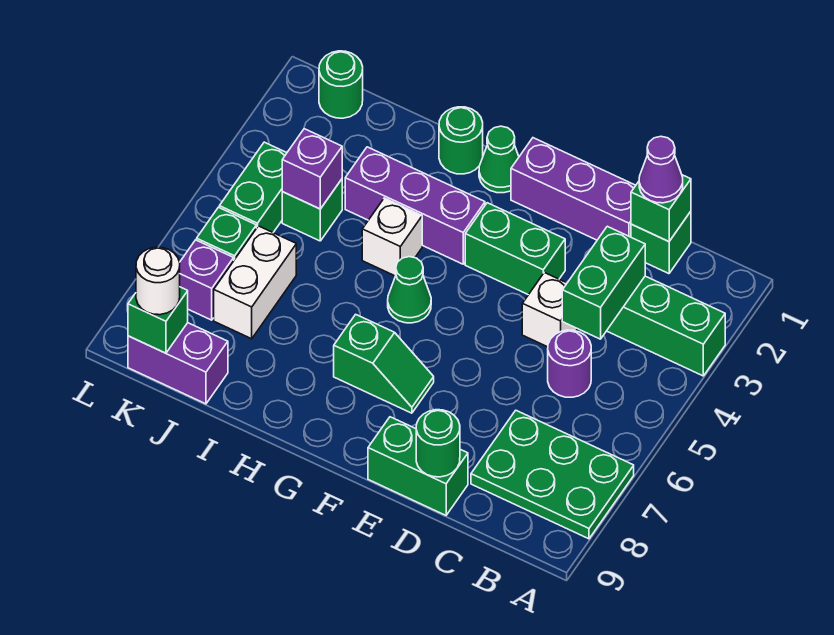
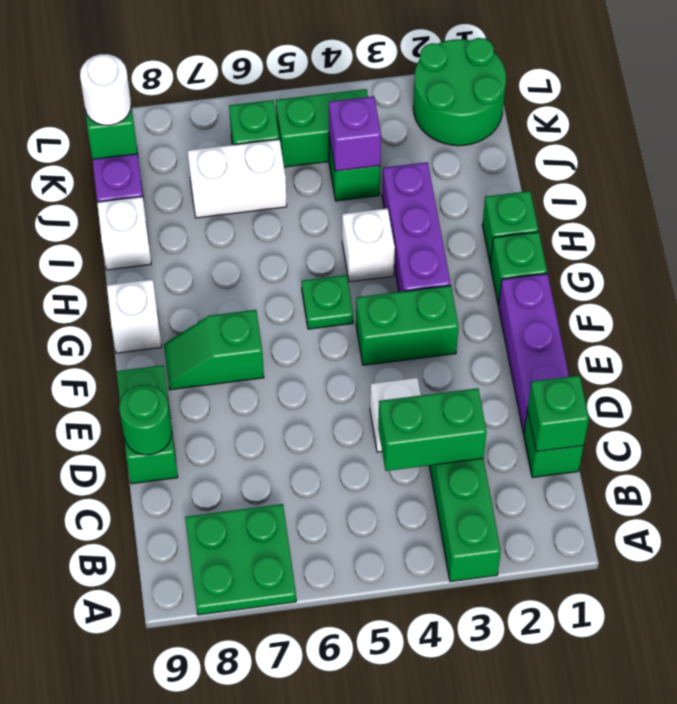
green 2x3 plate [471,410,634,539] -> green 2x2 plate [185,504,296,615]
purple 1x1 cone [639,137,683,203] -> none
purple 1x1 round brick [548,330,591,397] -> none
green 1x2 brick [465,203,565,295] -> green 1x2 brick turned to [356,286,459,365]
green 1x2 slope [334,314,434,413] -> green 1x2 slope turned to [164,310,264,390]
green 1x1 cone [479,126,519,193] -> green 1x1 brick [490,232,547,305]
green 1x1 cone [388,257,431,323] -> green 1x1 plate [302,275,353,329]
none -> white 1x1 brick [107,279,162,353]
green 1x1 round brick [439,107,483,174] -> green 1x1 brick [482,191,538,264]
none -> white 1x1 brick [97,197,151,270]
green 1x1 round brick [319,51,363,118] -> green 2x2 round brick [413,38,506,146]
purple 1x1 brick [180,240,234,320] -> none

